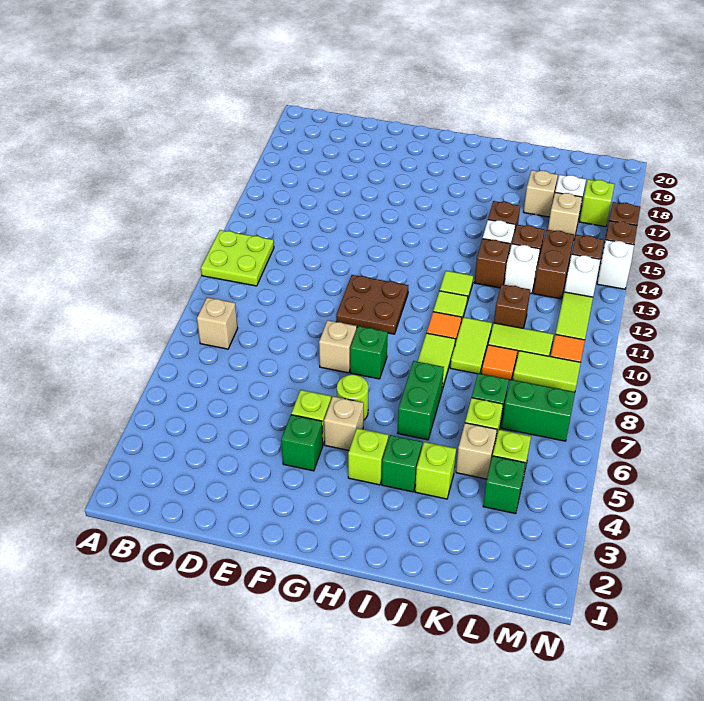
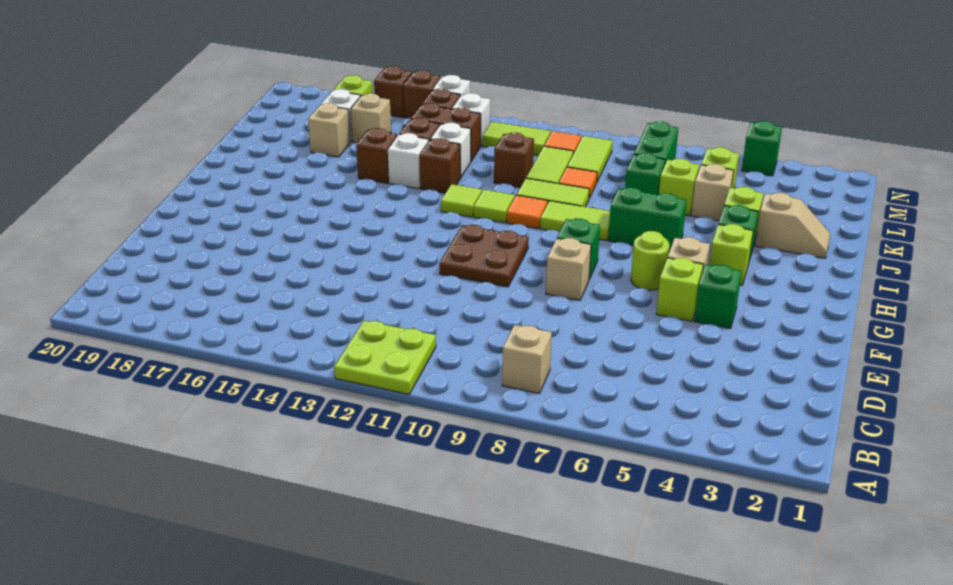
none -> tan 1x2 slope [755,193,830,258]
green 1x1 brick [483,456,525,514] -> green 1x1 brick moved to [742,121,782,176]

